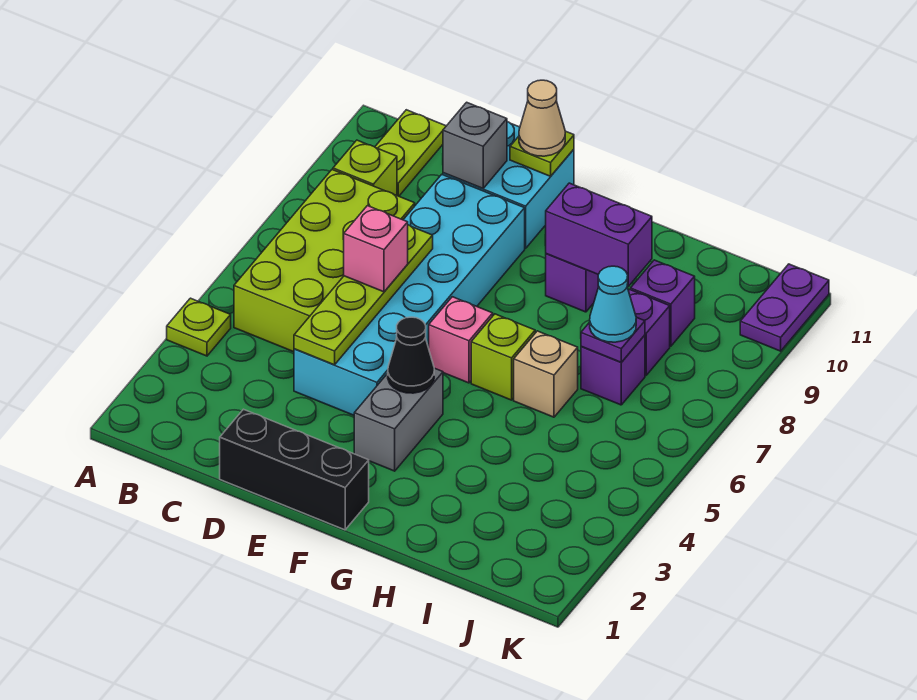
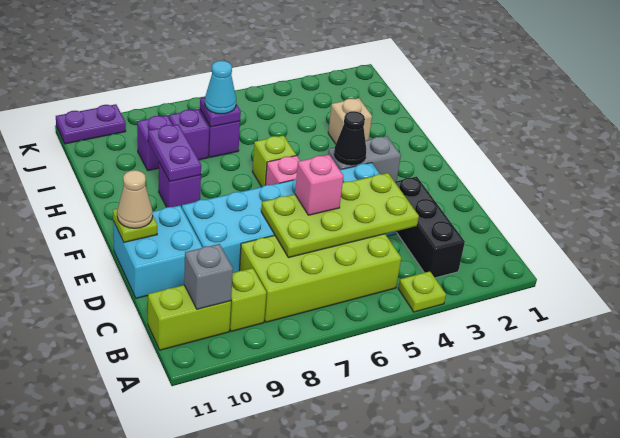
lime 1x2 plate [375,110,446,196] -> lime 1x2 brick [148,285,231,350]
black 1x3 brick [220,409,369,530] -> black 1x3 brick moved to [395,176,465,278]
lime 1x4 plate [294,225,433,365] -> lime 2x4 plate [261,173,419,258]
grey 1x1 brick [443,102,507,188] -> grey 1x1 brick moved to [184,244,233,309]
purple 1x2 brick [545,183,652,286] -> purple 1x2 plate [148,124,201,181]
tan 1x1 brick [514,331,578,417] -> tan 1x1 brick moved to [328,98,372,144]

